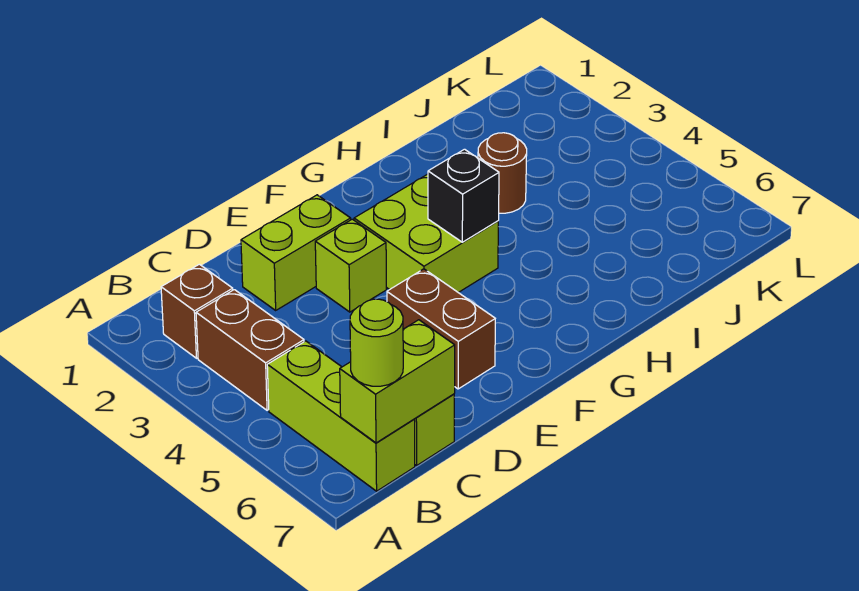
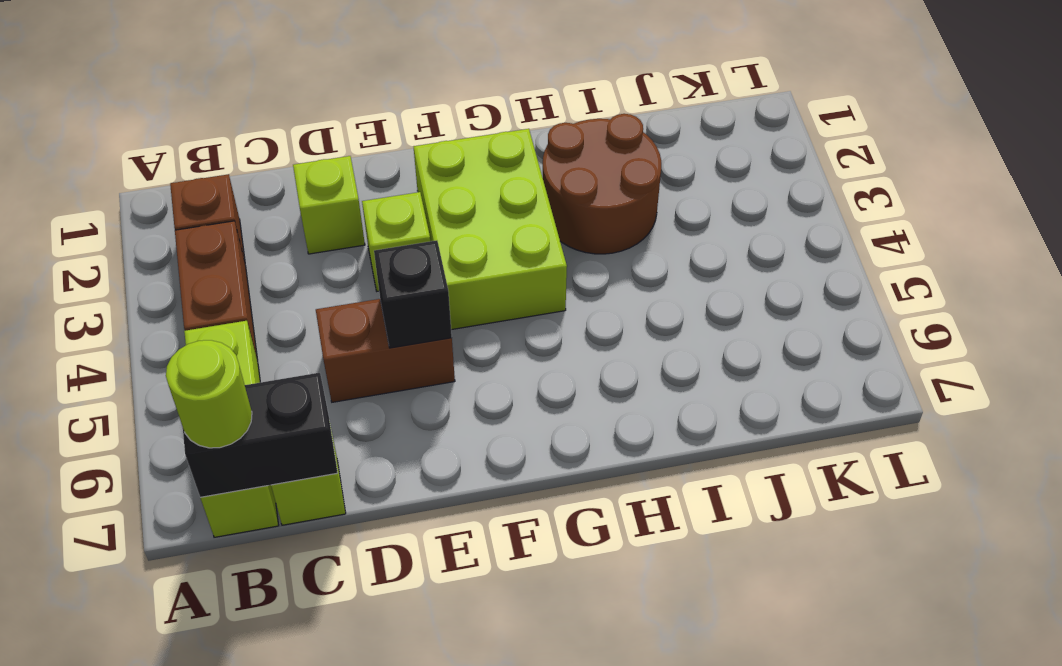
lime 1x2 brick [340,320,455,443] -> black 1x2 brick [183,373,338,498]
lime 1x2 brick [241,195,351,310] -> lime 1x1 brick [293,156,365,254]
brown 1x2 brick [387,269,495,389] -> brown 1x2 brick turned to [316,299,455,402]
lime 2x2 brick [354,174,498,293] -> lime 2x3 brick [414,129,567,330]
black 1x1 brick [428,149,499,242] -> black 1x1 brick moved to [374,240,452,348]
brown 1x1 round brick [478,133,527,213] -> brown 2x2 round brick [543,114,661,254]

